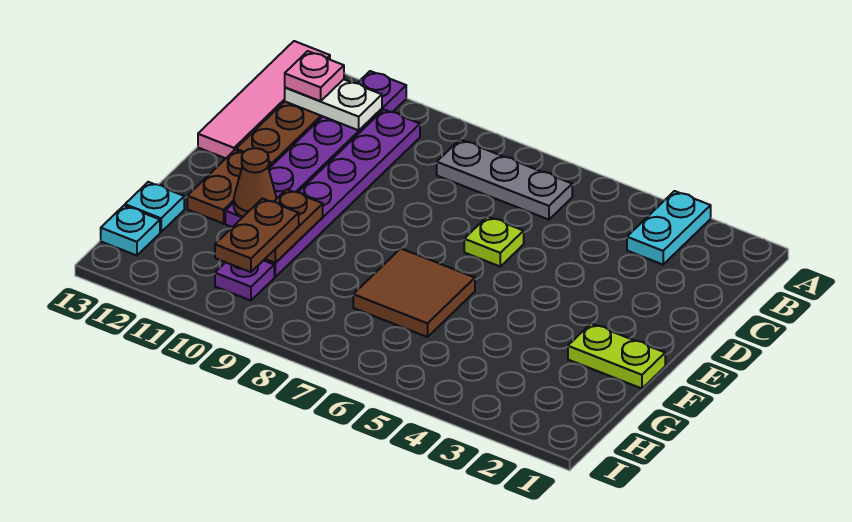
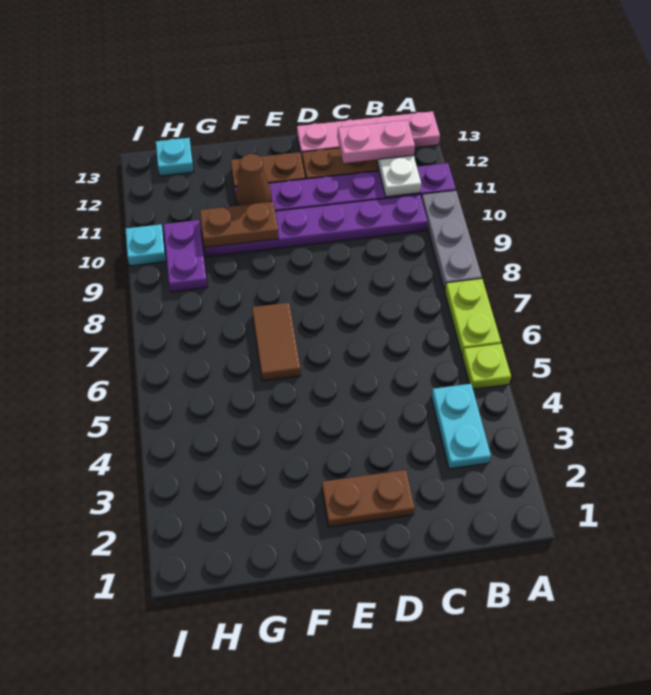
cyan 1x2 plate [627,191,711,264] -> cyan 1x2 plate turned to [431,384,491,469]
pink 1x4 tile [198,41,330,158] -> pink 1x4 plate [297,111,440,158]
grey 1x3 plate [437,139,572,220] -> grey 1x3 plate moved to [421,190,482,290]
pink 1x1 plate [285,51,344,101] -> pink 1x2 plate [338,120,415,163]
lime 1x1 plate [464,217,524,266] -> lime 1x1 plate moved to [462,344,511,389]
lime 1x2 plate [568,324,665,389] -> lime 1x2 plate moved to [445,279,501,355]
brown 2x2 tile [353,248,475,337] -> brown 1x2 tile [252,303,301,381]
brown 1x2 plate [215,199,299,272] -> brown 1x2 plate moved to [322,470,415,527]
cyan 1x1 plate [125,182,184,232] -> cyan 1x1 plate moved to [126,224,166,266]
purple 1x1 plate [215,260,274,300] -> purple 1x2 plate [163,220,207,292]

